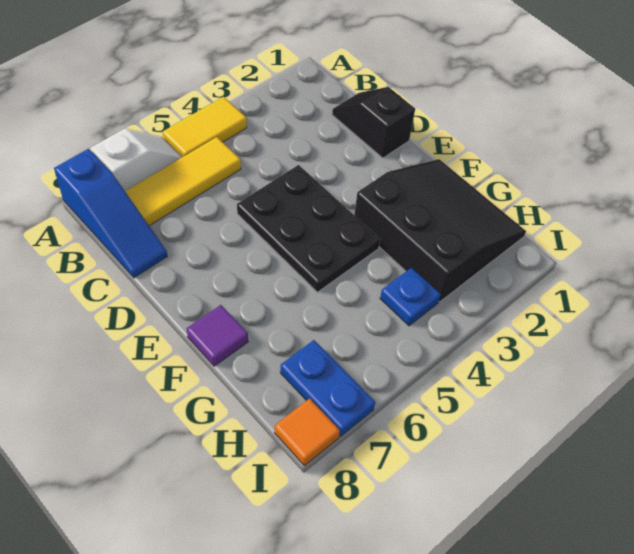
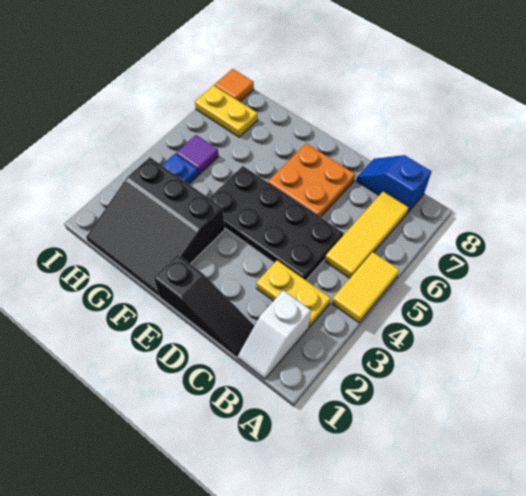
white 1x2 slope [91,129,182,191] -> white 1x2 slope moved to [238,290,311,379]
blue 1x3 slope [54,149,167,278] -> blue 1x2 slope [356,155,432,213]
none -> yellow 1x2 plate [256,260,331,327]
black 1x2 slope [332,87,415,158] -> black 1x3 slope [154,255,254,357]
black 2x3 plate [237,165,380,292] -> black 2x4 plate [209,166,344,280]
none -> orange 2x2 plate [268,143,355,217]
purple 1x1 tile [187,305,248,366] -> purple 1x1 tile moved to [176,135,219,175]
blue 1x2 plate [280,340,375,436] -> yellow 1x2 plate [195,85,258,137]

